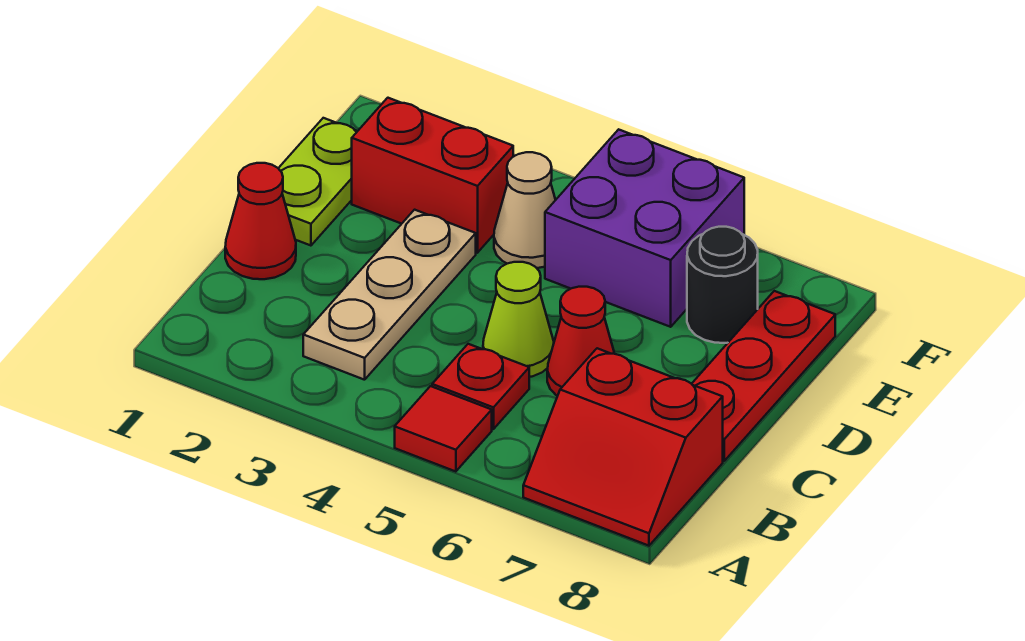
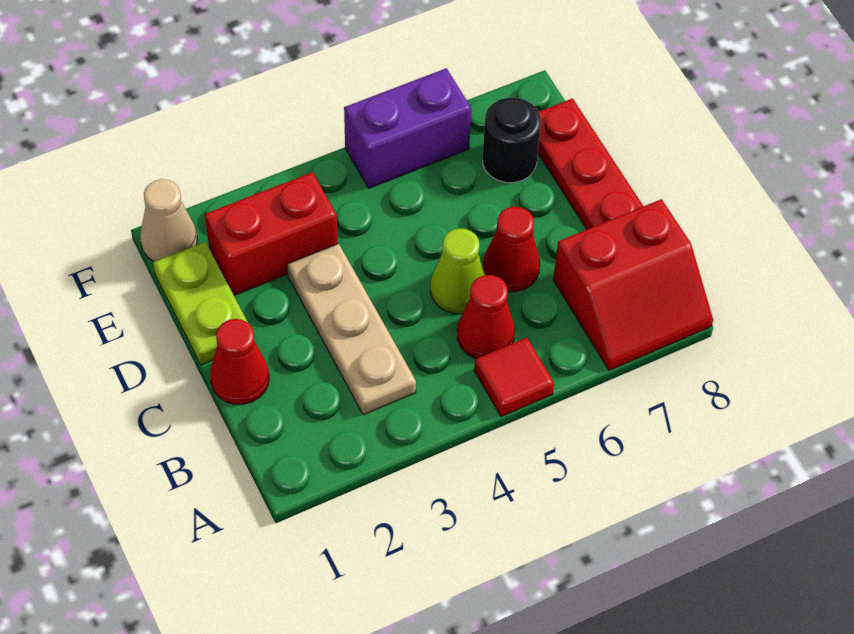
red 1x1 plate [432,344,529,429] -> red 1x1 cone [457,275,515,359]
tan 1x1 cone [494,152,555,268] -> tan 1x1 cone moved to [140,179,197,262]
purple 2x2 brick [545,129,744,327] -> purple 1x2 brick [344,68,471,188]

